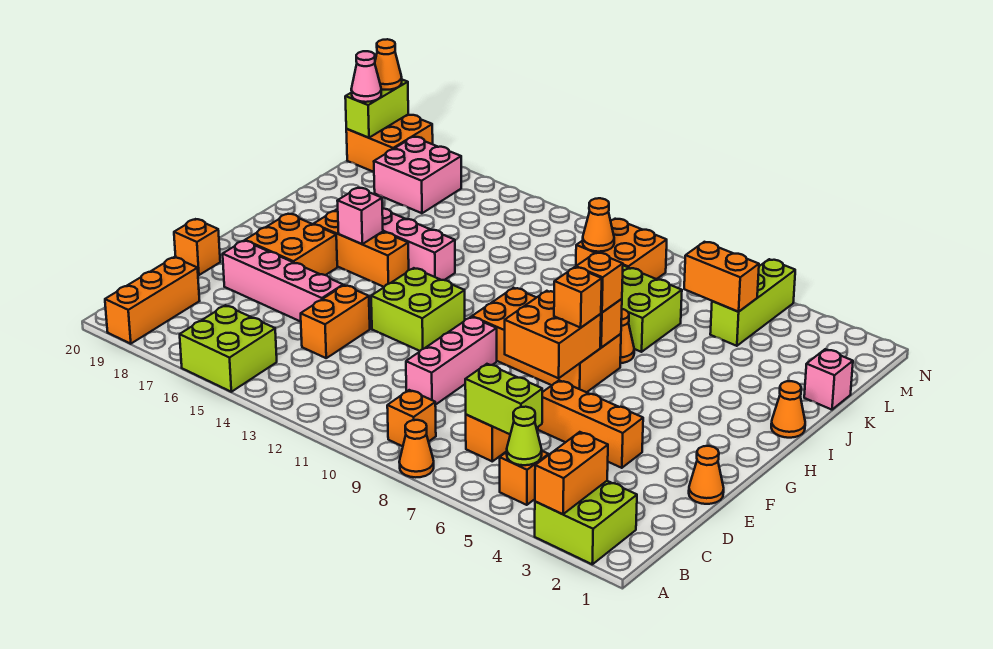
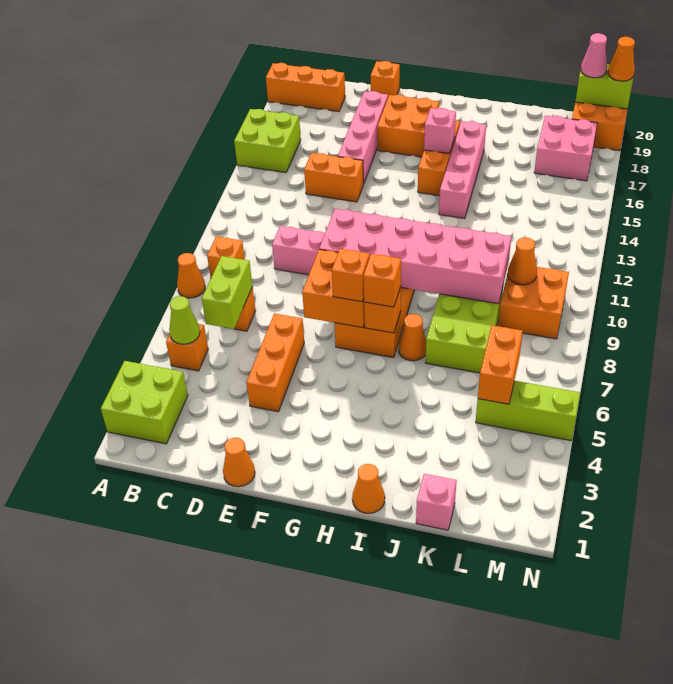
orange 1x2 brick [535,432,608,514] -> none
none -> pink 2x6 brick [319,209,511,304]
lime 2x2 brick [371,268,465,351] -> none

